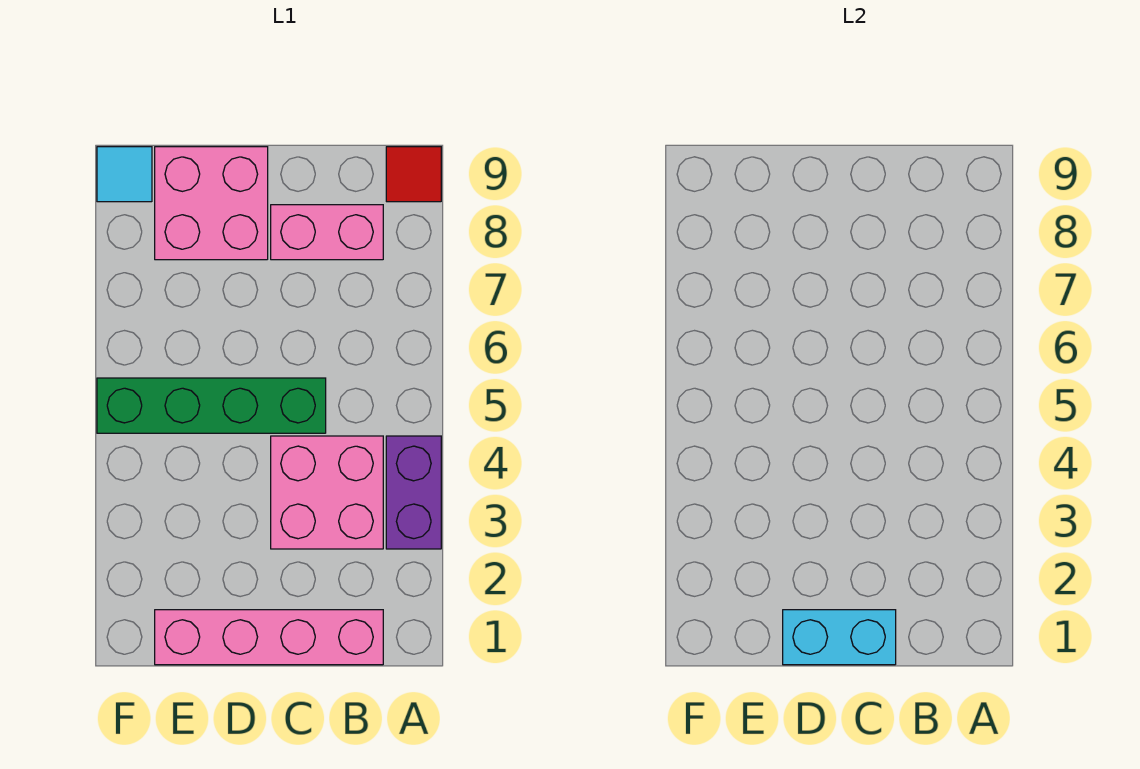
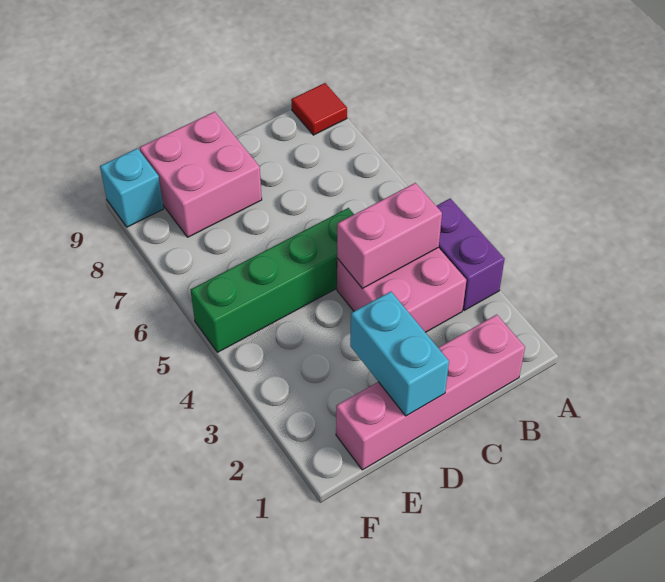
pink 1x2 brick [271,205,383,260] -> pink 1x2 brick moved to [337,183,442,288]
cyan 1x2 brick [783,610,896,665] -> cyan 1x2 brick turned to [350,292,449,416]
cyan 1x1 tile [97,147,152,202] -> cyan 1x1 brick [100,148,164,227]

